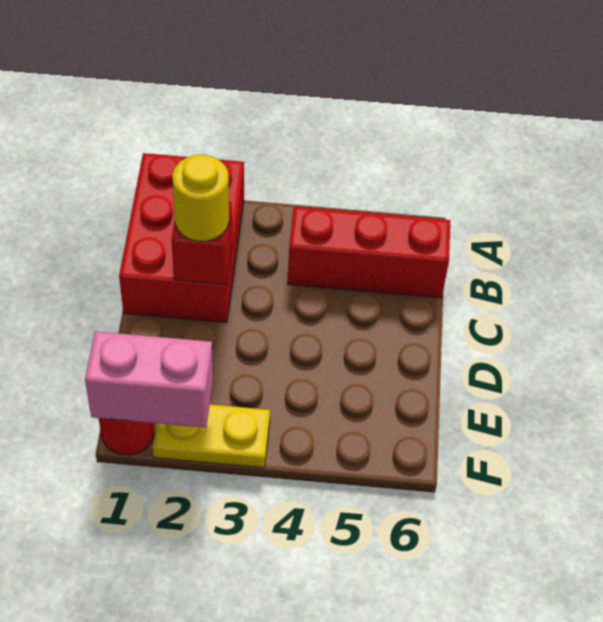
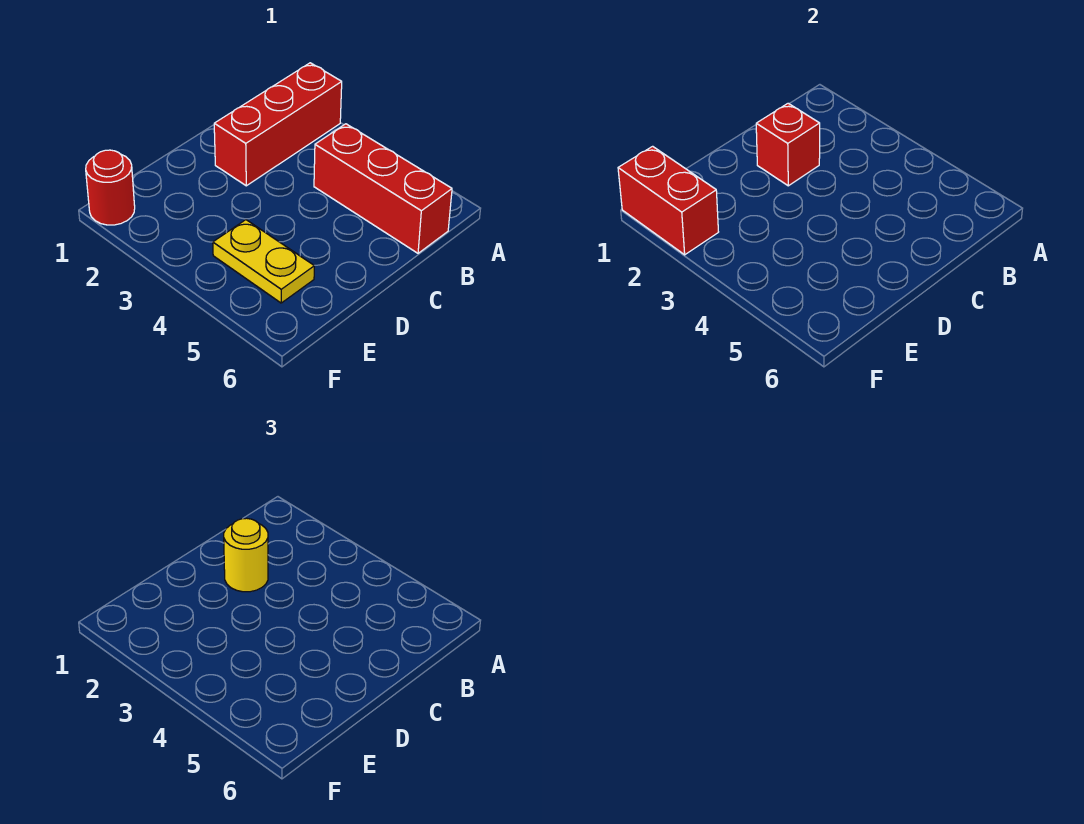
red 2x3 brick [119,153,244,323] -> red 1x3 brick [214,63,342,186]
pink 1x2 brick [85,331,213,428] -> red 1x2 brick [618,146,718,255]
yellow 1x2 plate [153,405,270,468] -> yellow 1x2 plate moved to [213,220,314,303]

